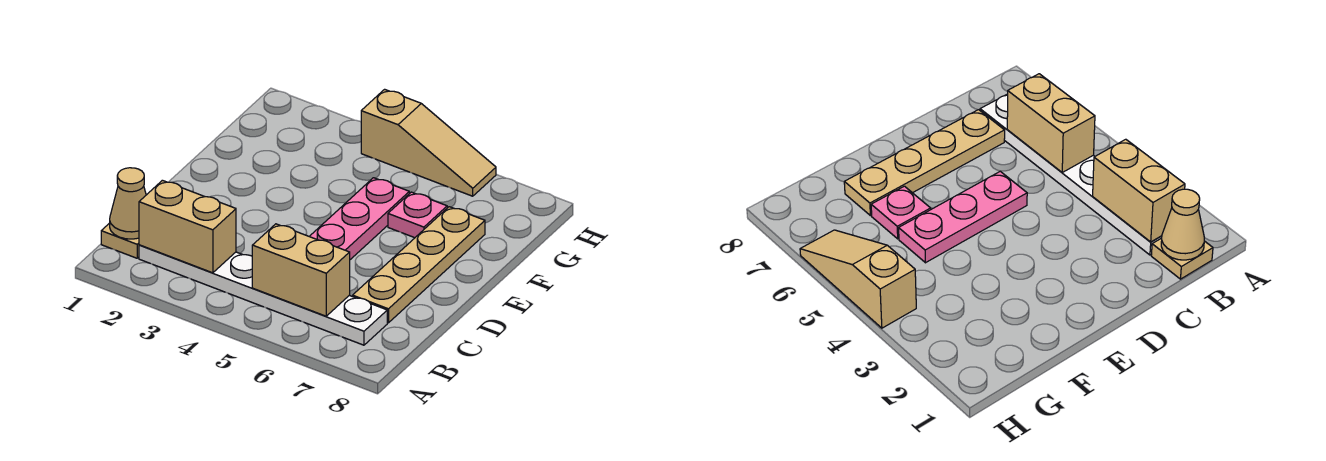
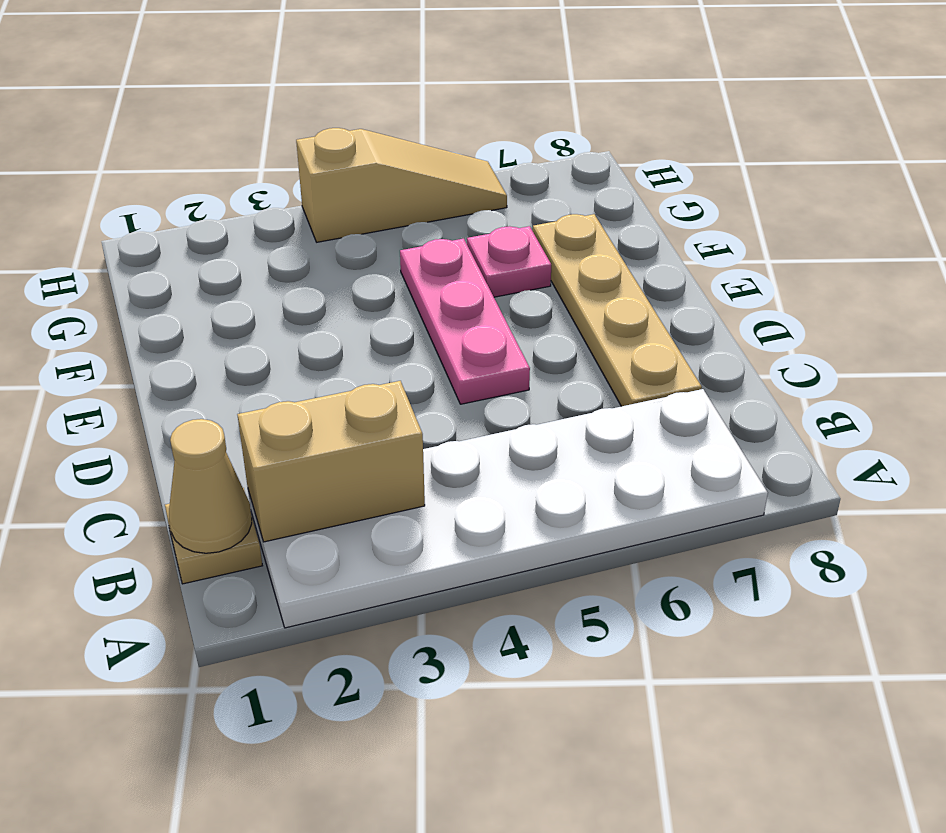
white 1x6 plate [139,245,387,345] -> white 2x6 plate [248,389,768,628]
tan 1x2 brick [252,224,350,316] -> none

